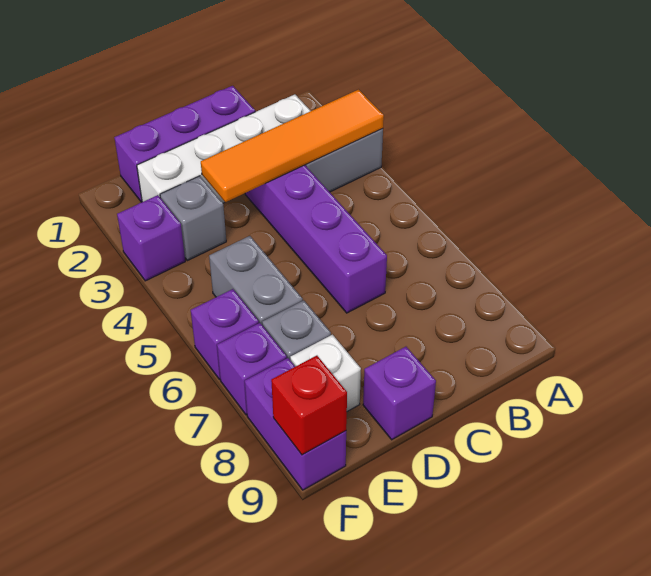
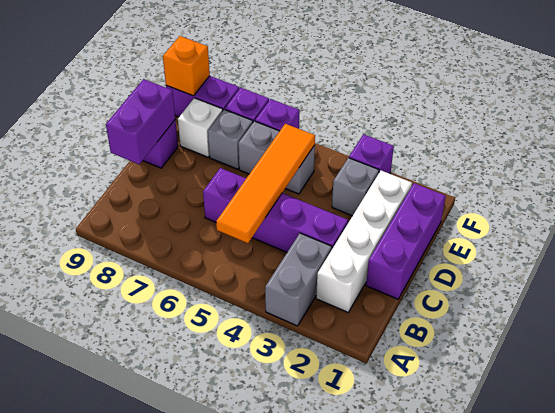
orange 1x4 tile [201,90,384,202] -> orange 1x4 tile moved to [216,124,315,243]
none -> purple 1x2 brick [106,79,175,164]
red 1x1 brick [271,356,347,455] -> orange 1x1 brick [163,36,210,96]

